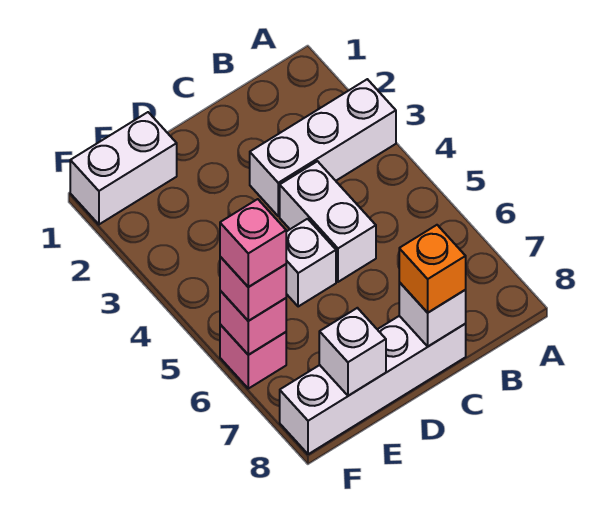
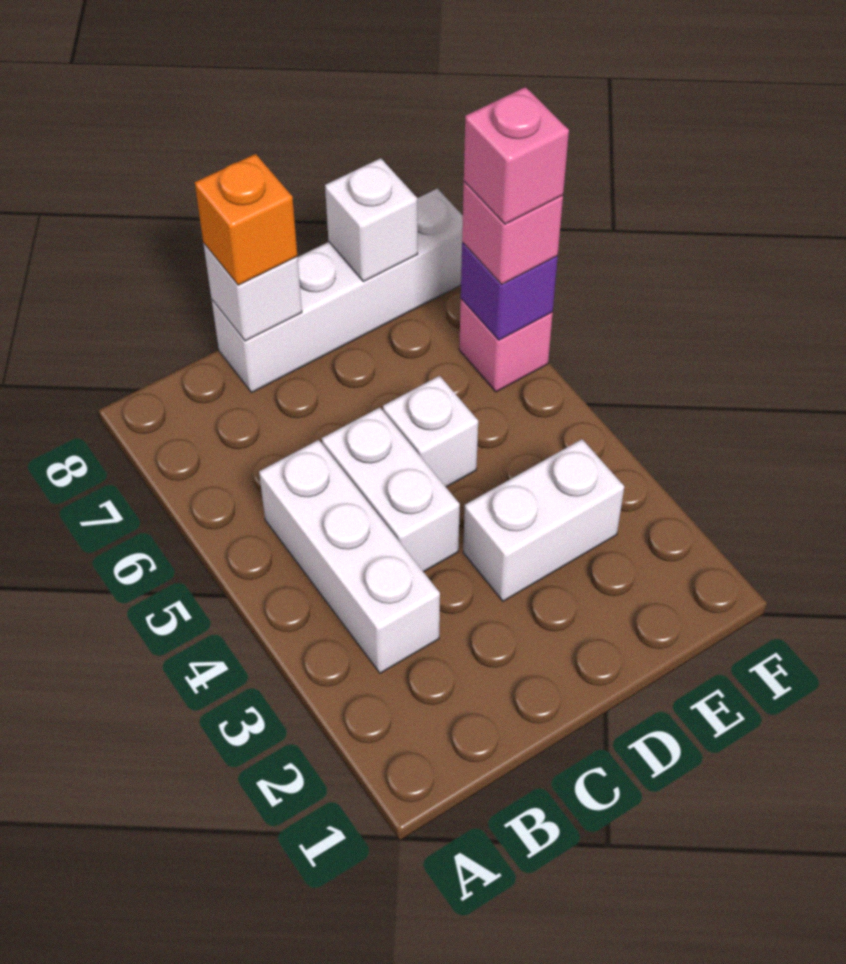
white 1x3 brick [250,79,396,216] -> white 1x3 brick turned to [259,440,440,673]
white 1x2 brick [70,112,177,224] -> white 1x2 brick moved to [463,439,624,601]
pink 1x1 brick [220,291,286,355] -> purple 1x1 brick [461,242,558,340]

